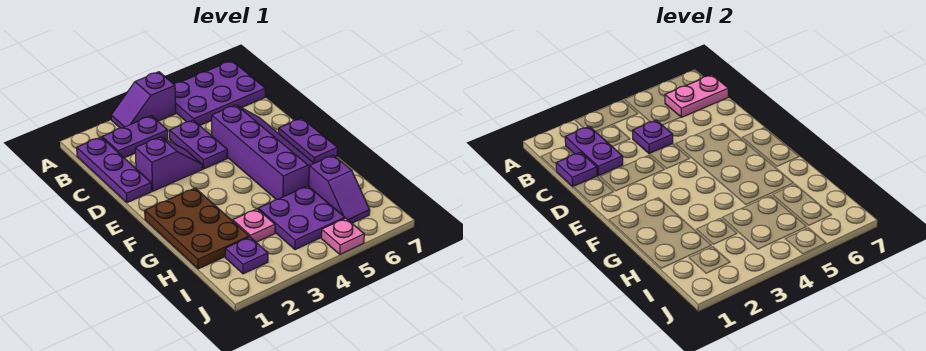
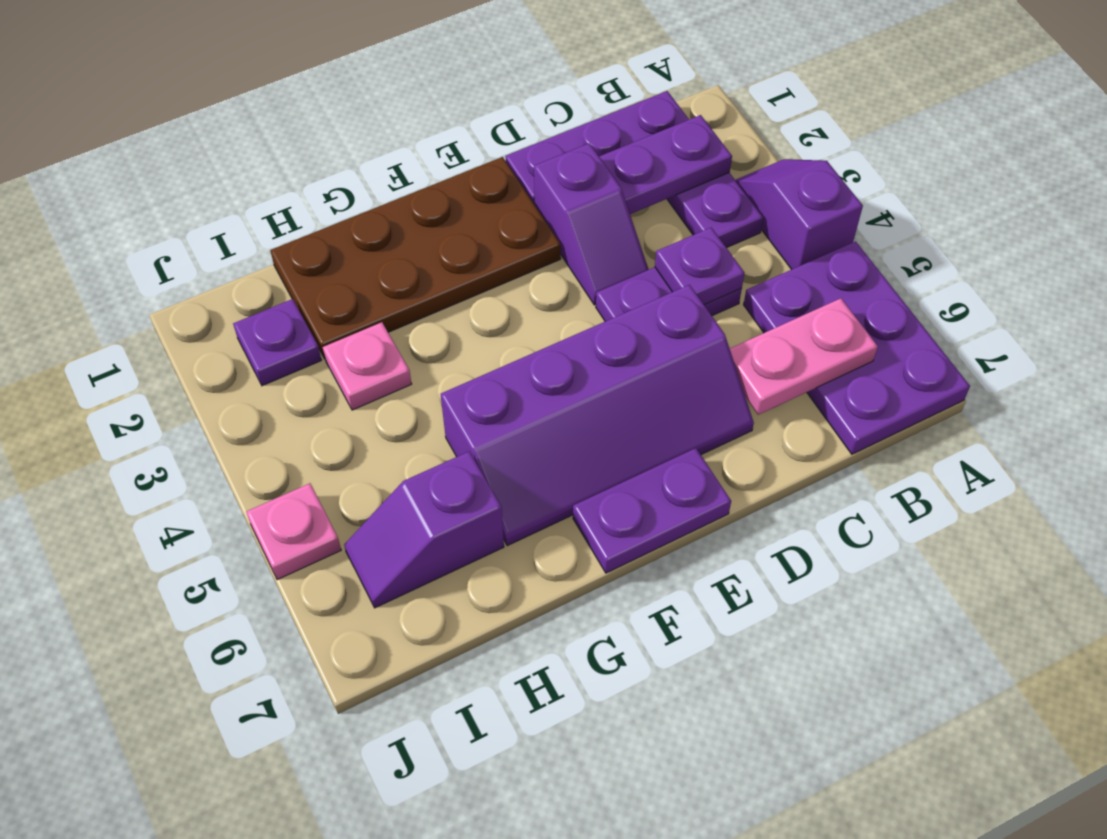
pink 1x2 plate [665,75,728,117] -> pink 1x2 plate turned to [730,298,878,415]
purple 1x1 plate [556,152,597,187] -> none
brown 2x3 plate [145,188,249,269] -> brown 2x4 plate [270,157,561,359]
purple 2x2 plate [258,186,345,250] -> none

